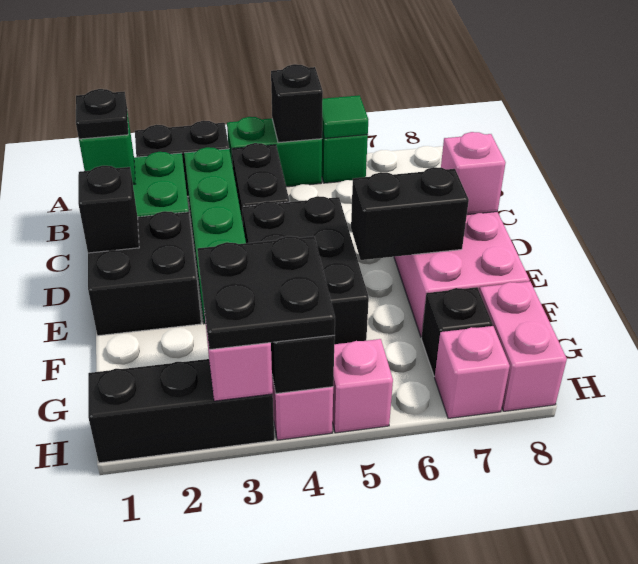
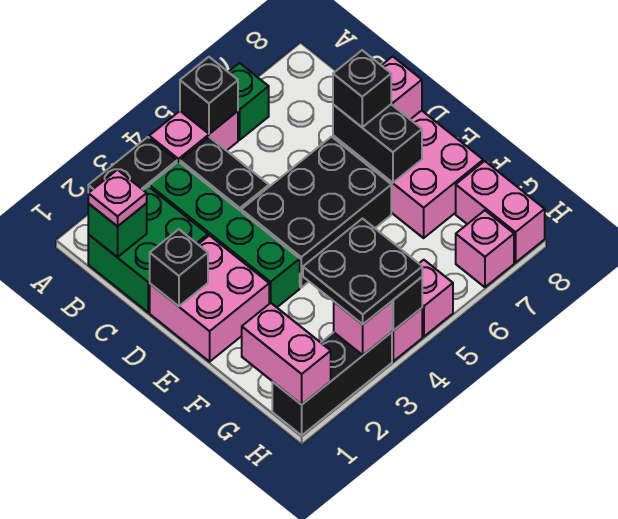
green 1x2 brick [227,117,322,187] -> pink 1x2 brick [149,111,238,162]
green 1x1 tile [322,95,368,138] -> none
black 1x1 plate [76,89,128,139] -> pink 1x1 plate [88,170,147,226]
black 2x2 brick [88,211,201,336] -> pink 2x2 brick [150,235,269,362]
black 2x3 brick [242,196,369,344] -> black 2x3 brick turned to [241,137,391,287]
black 1x2 brick [351,167,469,260] -> black 1x2 brick turned to [333,104,422,183]
none -> pink 1x2 brick [242,303,331,405]
black 1x1 brick [421,287,493,376] -> black 1x1 brick moved to [333,50,391,127]

